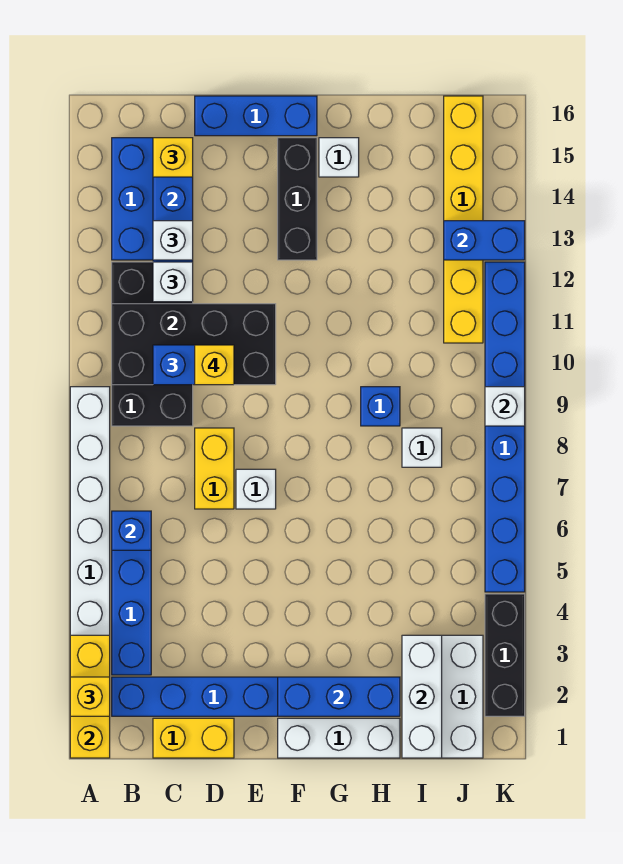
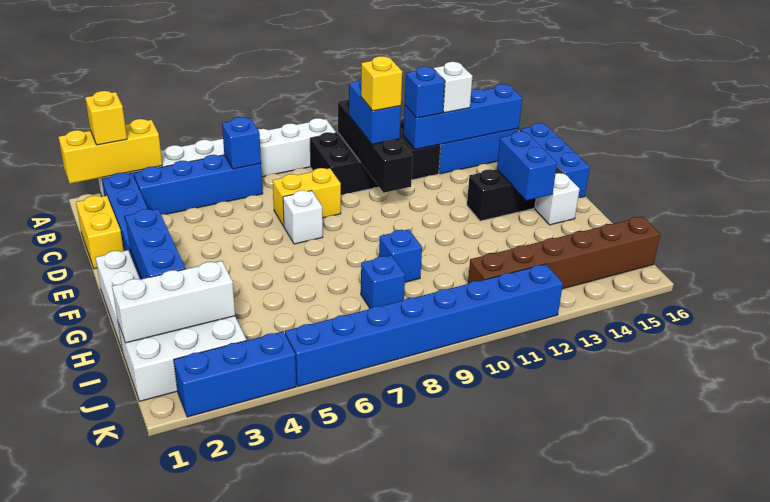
black 2x4 brick [112,304,276,385] -> black 1x4 brick [338,98,413,193]
white 1x1 brick [153,262,193,302] -> blue 1x1 brick [405,67,445,118]
yellow 1x1 brick [153,138,193,177] -> none
white 1x1 brick [402,428,442,467] -> blue 1x1 brick [361,255,405,308]
yellow 1x6 brick [444,96,483,343] -> brown 1x6 brick [468,217,660,289]
blue 1x2 brick [444,221,525,260] -> blue 1x2 brick moved to [497,132,557,200]
black 1x3 brick [485,594,525,716] -> blue 1x3 brick [174,331,296,417]
white 1x1 brick [485,387,525,426] -> none

